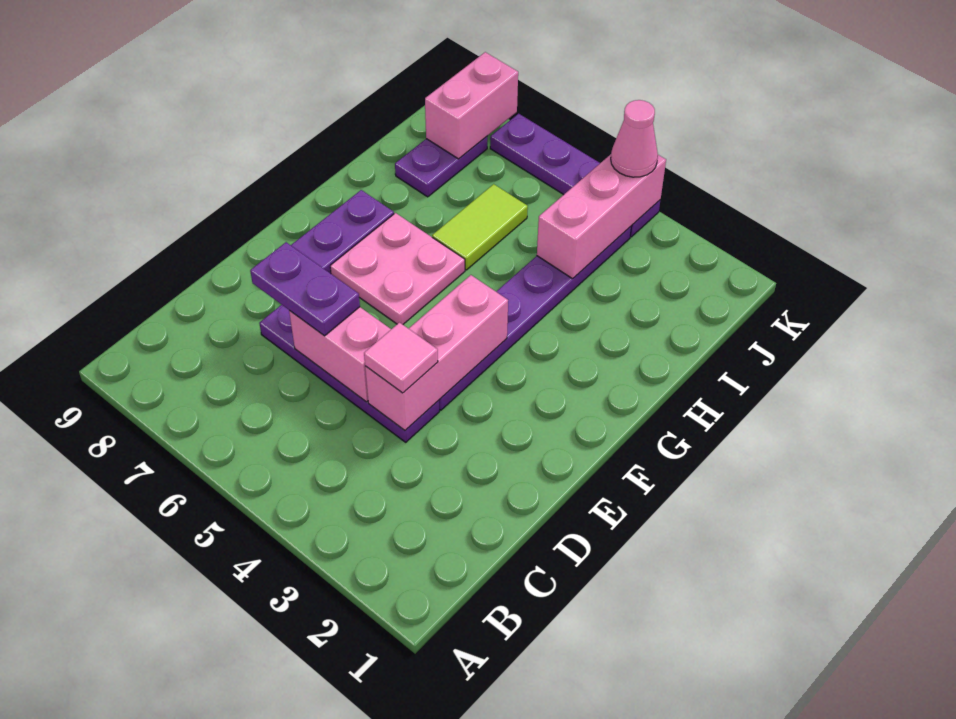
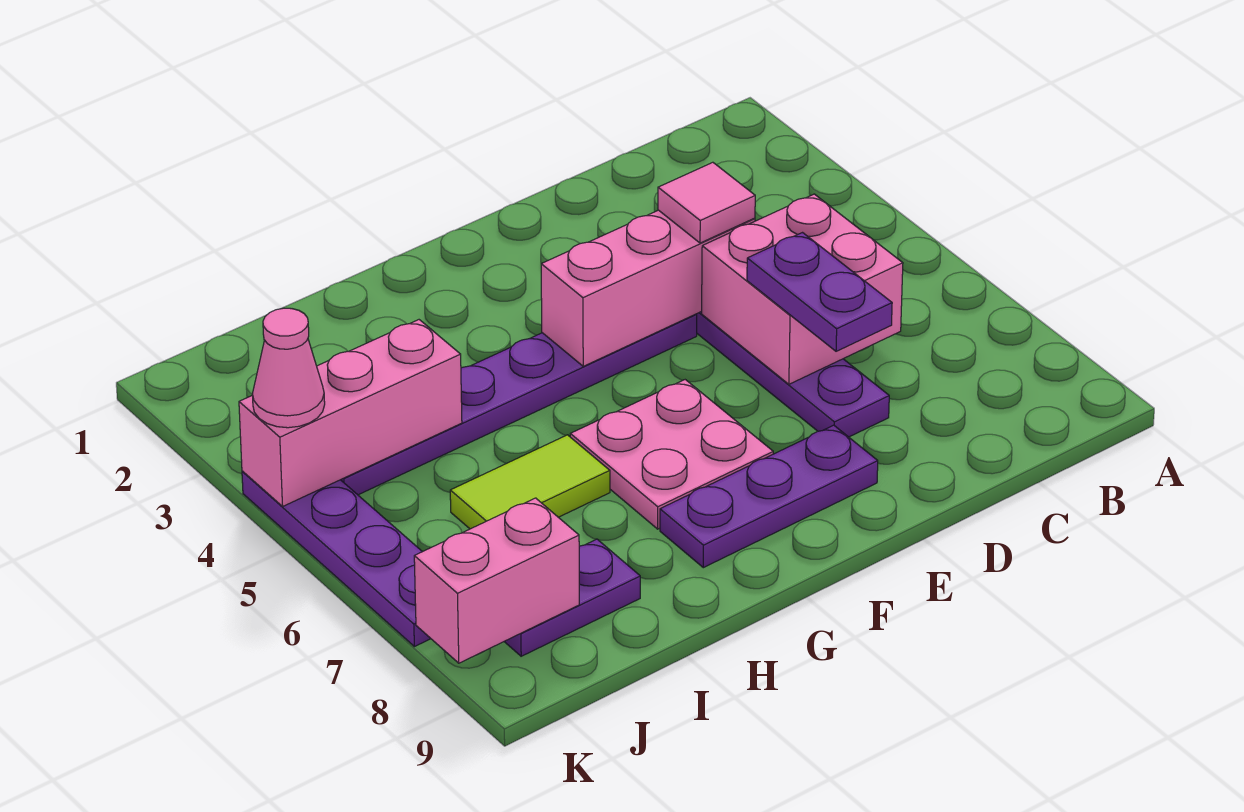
pink 1x2 brick [289,307,391,402] -> pink 2x2 brick [702,194,903,384]

